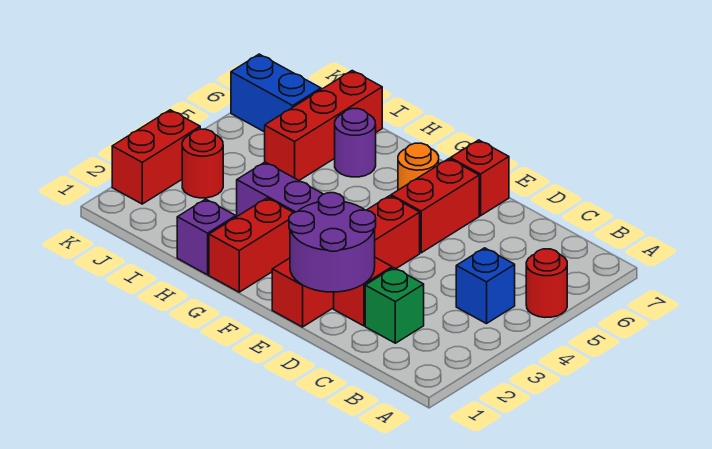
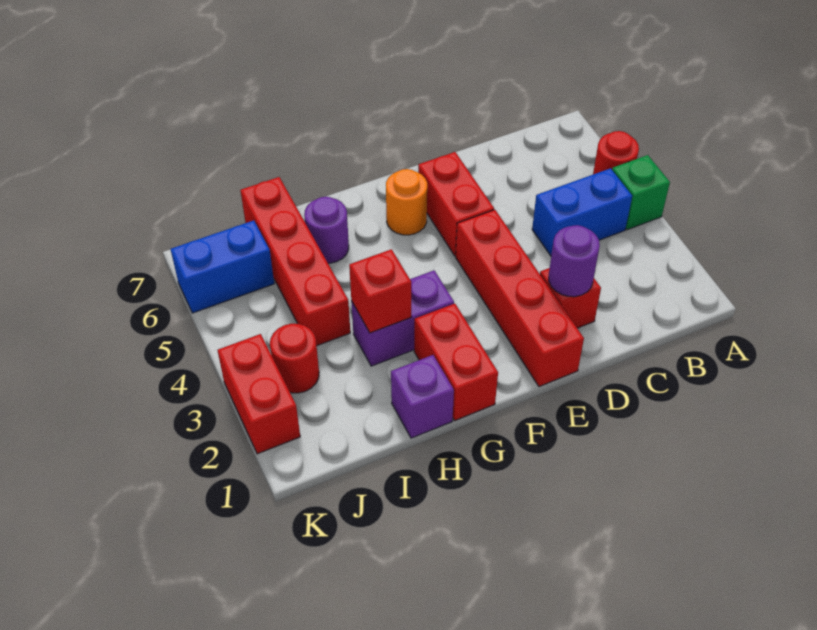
blue 1x1 brick [456,248,515,324] -> blue 1x2 brick [532,168,632,256]
green 1x1 brick [365,268,424,343] -> green 1x1 brick moved to [612,155,670,230]
purple 2x2 round brick [289,193,376,292] -> purple 1x1 round brick [549,225,600,297]
red 1x1 brick [450,140,509,216] -> red 1x1 brick moved to [349,249,411,333]
red 1x3 brick [265,71,382,180] -> red 1x4 brick [240,177,350,346]

